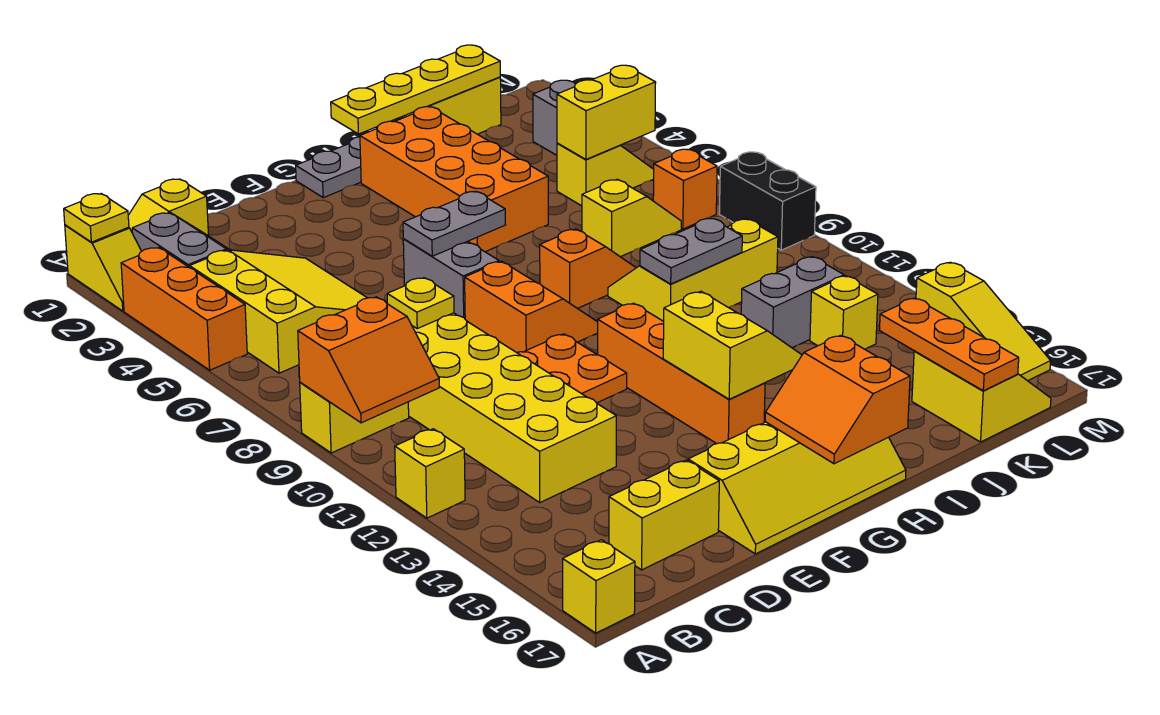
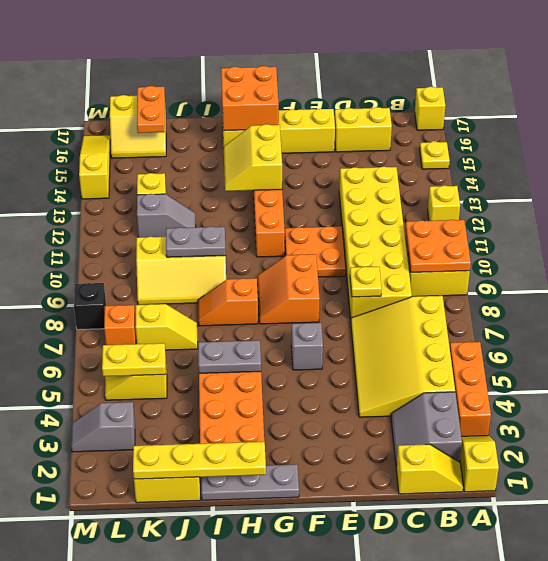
yellow 1x1 plate [64,194,129,242] -> yellow 1x1 plate moved to [420,141,450,169]
orange 2x2 slope [298,297,439,423] -> orange 2x2 plate [405,220,471,272]
yellow 3x3 slope [190,250,367,373] -> yellow 3x4 slope [351,296,455,417]
grey 1x2 brick [403,239,499,318] -> grey 1x1 brick [291,323,323,370]
grey 1x2 plate [403,192,506,256] -> grey 1x2 plate moved to [198,340,261,373]
orange 2x2 slope [765,335,910,464] -> orange 2x2 brick [221,66,279,131]
yellow 1x2 slope [582,179,681,257] -> yellow 1x2 slope turned to [135,304,198,350]
grey 1x2 brick [741,257,844,348] -> grey 1x2 slope [137,194,196,237]
yellow 1x2 brick [557,65,656,159] -> yellow 1x2 plate [102,343,165,376]
orange 1x3 plate [880,298,1019,391] -> orange 1x2 plate [137,86,165,133]
yellow 2x2 slope [912,351,1051,442] -> yellow 2x2 slope turned to [110,95,166,158]
black 1x2 brick [719,152,816,250] -> black 1x1 brick [74,283,106,330]

